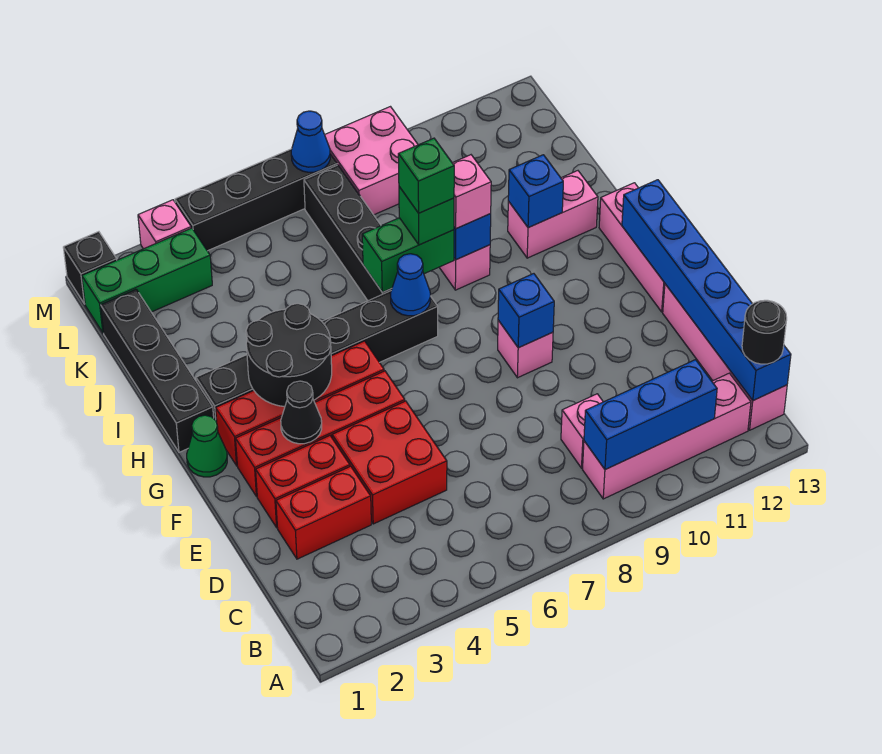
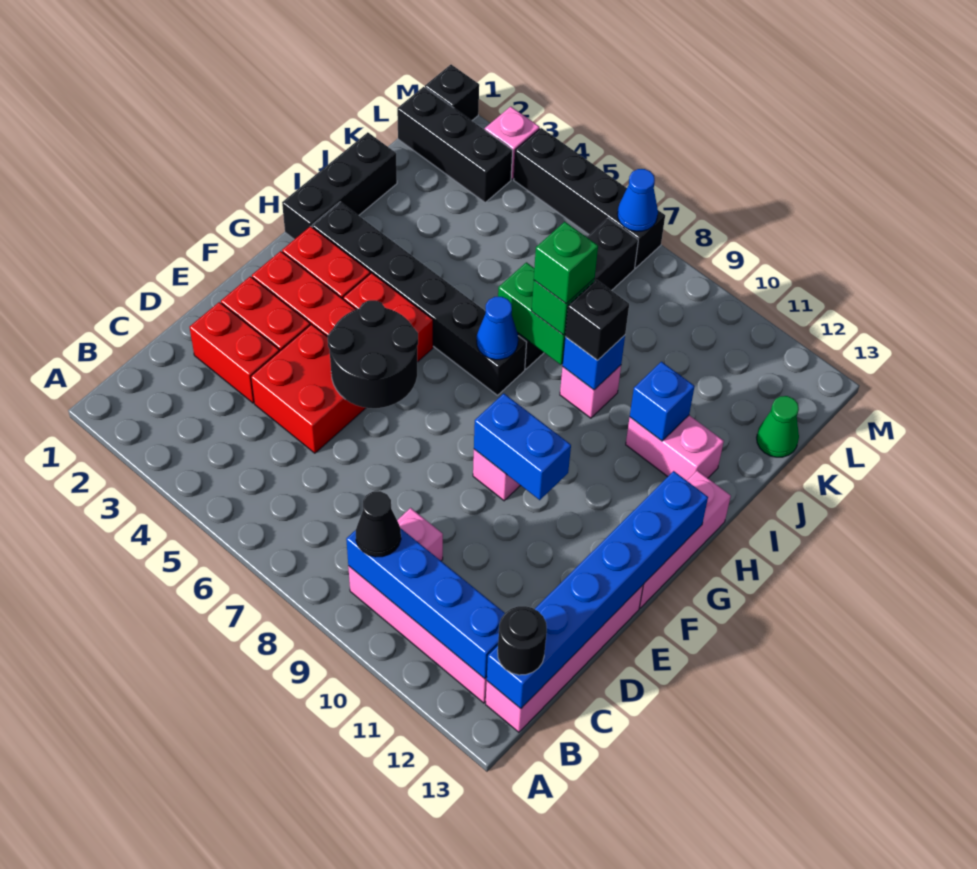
blue 1x3 brick [584,360,717,470] -> blue 1x4 brick [346,529,505,679]
black 1x1 cone [281,381,322,444] -> black 1x1 cone moved to [356,491,401,557]
blue 1x1 brick [498,274,554,348] -> blue 1x2 brick [474,394,571,500]
green 1x1 cone [187,415,227,477] -> green 1x1 cone moved to [757,396,799,457]
black 2x2 round brick [246,304,332,407] -> black 2x2 round brick moved to [328,300,418,408]
black 1x4 brick [101,289,214,452] -> black 1x3 brick [282,132,397,239]
pink 1x1 brick [453,155,491,229] -> black 1x1 brick [565,280,629,360]
green 1x3 brick [82,228,212,333] -> black 1x3 brick [397,87,512,202]
pink 2x2 brick [325,107,418,215] -> none

